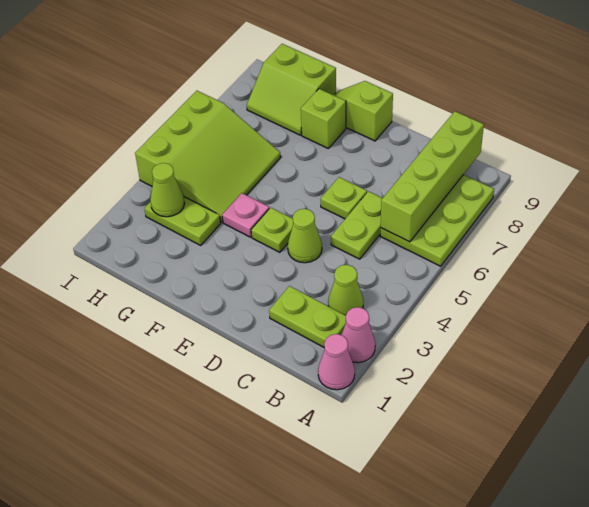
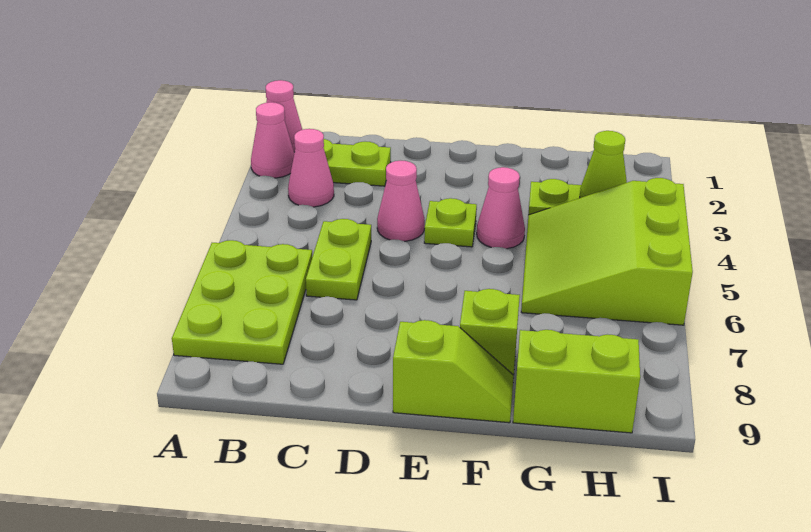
lime 1x1 cone [328,265,364,315] -> pink 1x1 cone [288,129,334,207]
lime 1x4 brick [381,111,484,242] -> none
lime 1x1 cone [288,209,322,263] -> pink 1x1 cone [377,161,425,241]
lime 1x1 plate [321,177,367,219] -> none
pink 1x1 plate [222,193,269,237] -> pink 1x1 cone [477,167,525,249]

